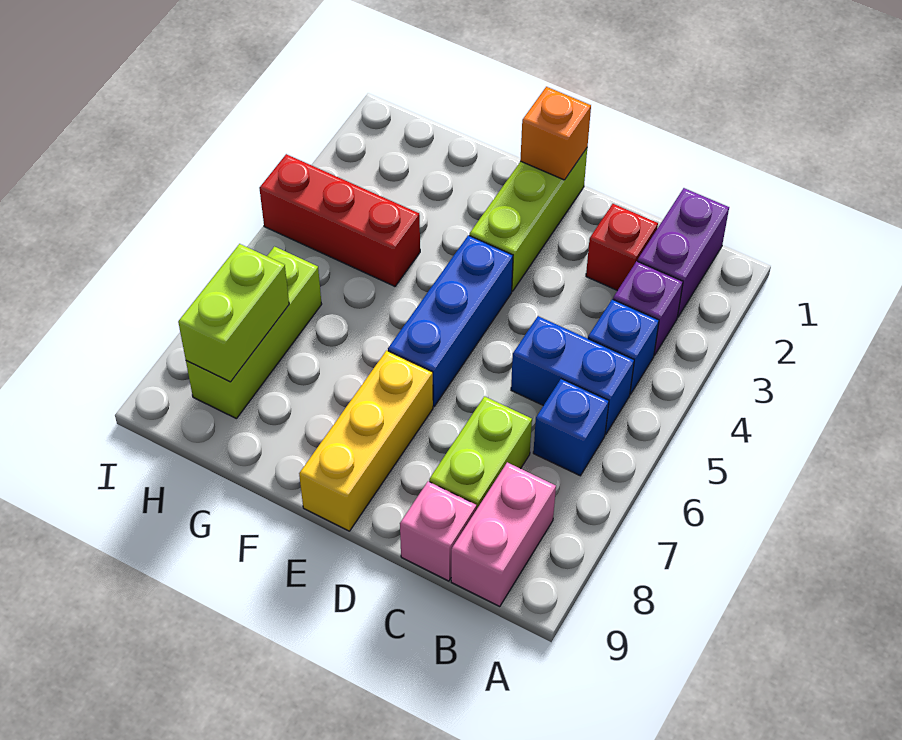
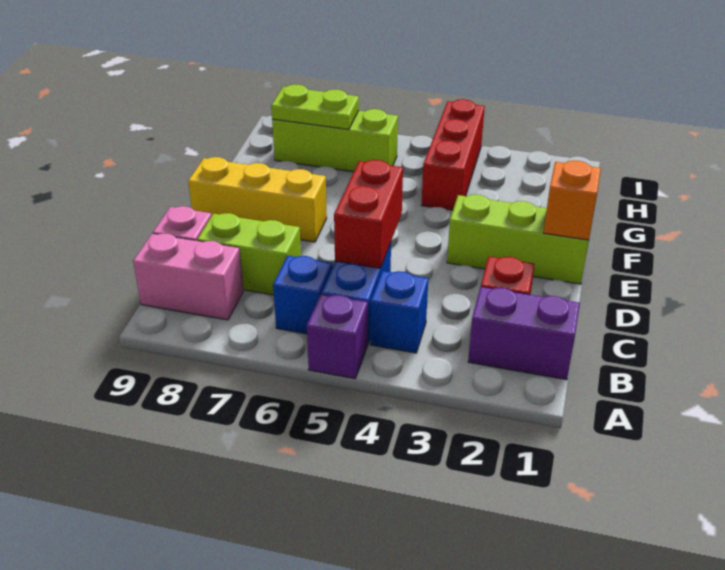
purple 1x1 brick [613,261,683,355] -> purple 1x1 brick moved to [307,294,368,379]
none -> red 1x2 brick [334,160,403,268]
blue 1x3 brick [388,235,513,406] -> none
lime 1x2 brick [178,244,289,382] -> lime 1x2 plate [271,85,359,130]

